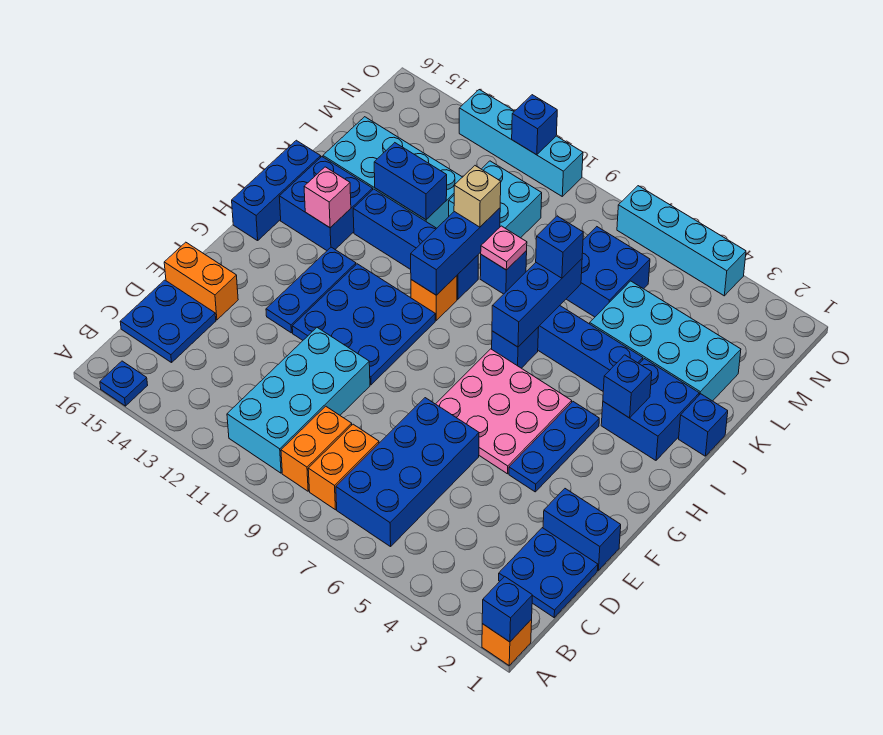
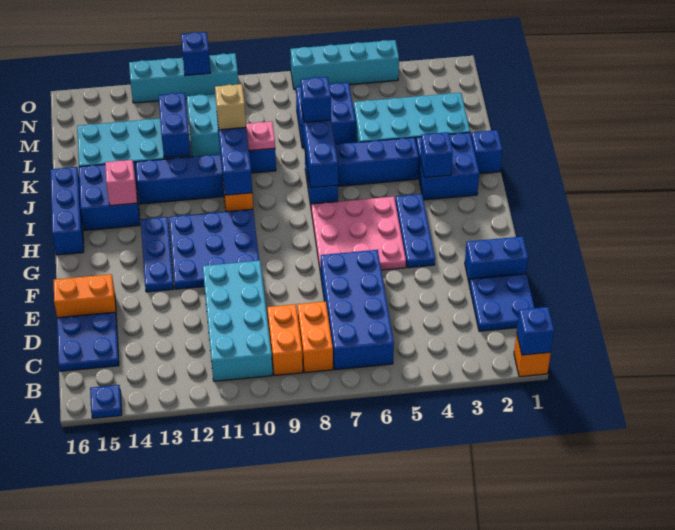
blue 1x2 brick [374,143,447,220] -> blue 1x2 brick turned to [158,93,191,158]

